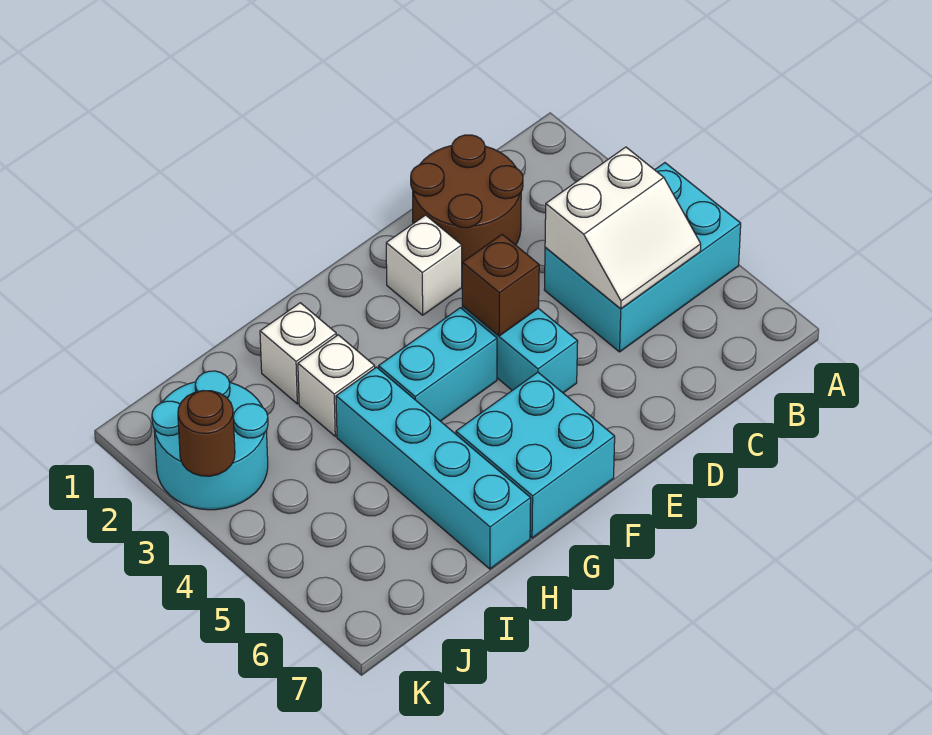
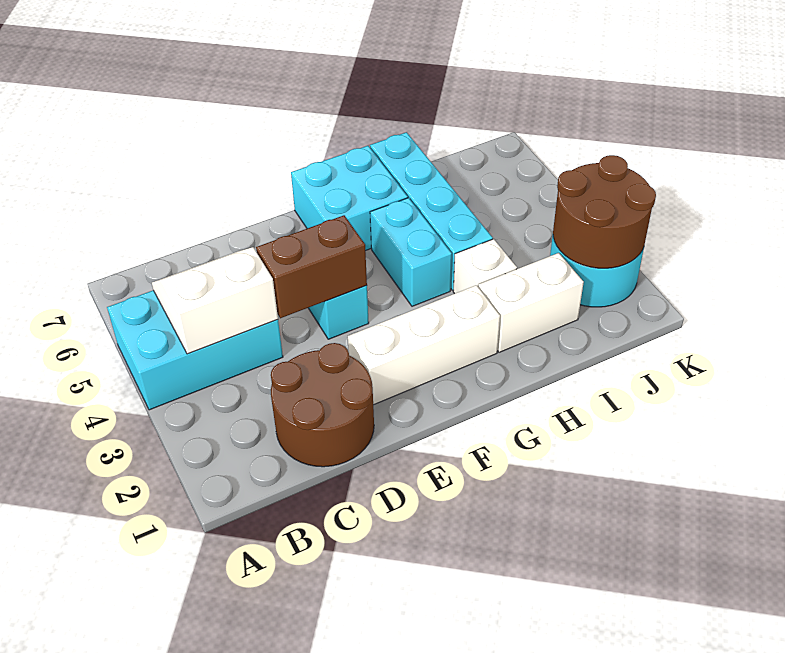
white 1x1 brick [386,215,462,315] -> white 1x3 brick [348,285,500,405]
brown 1x1 brick [462,234,539,336] -> brown 1x2 brick [256,215,367,318]
cyan 1x2 brick [379,308,497,421] -> cyan 1x2 brick turned to [370,198,452,306]
white 1x1 brick [260,303,336,404] -> white 1x2 brick [478,253,584,352]
brown 1x1 round brick [178,391,235,476] -> brown 2x2 round brick [553,155,656,268]

